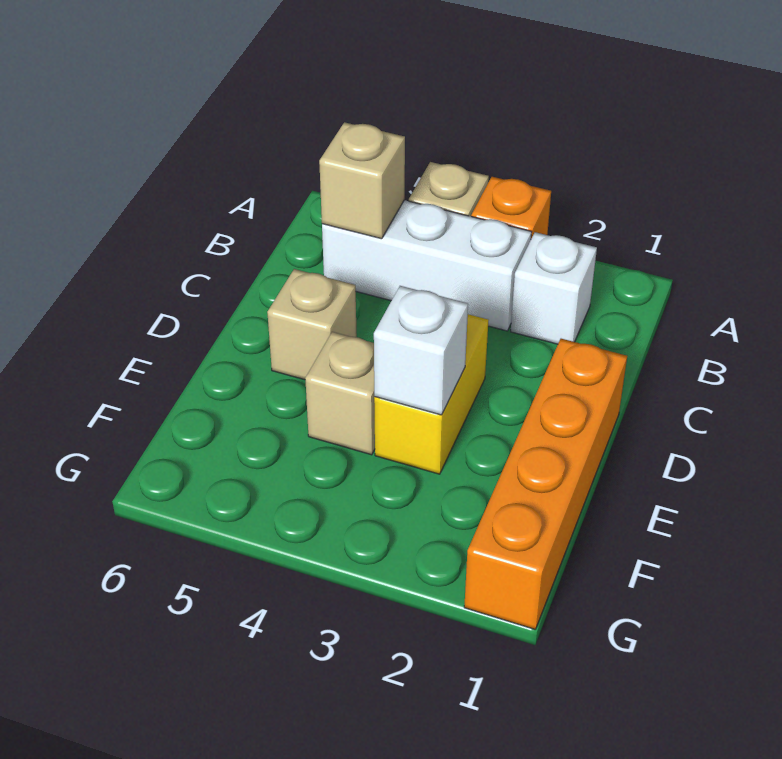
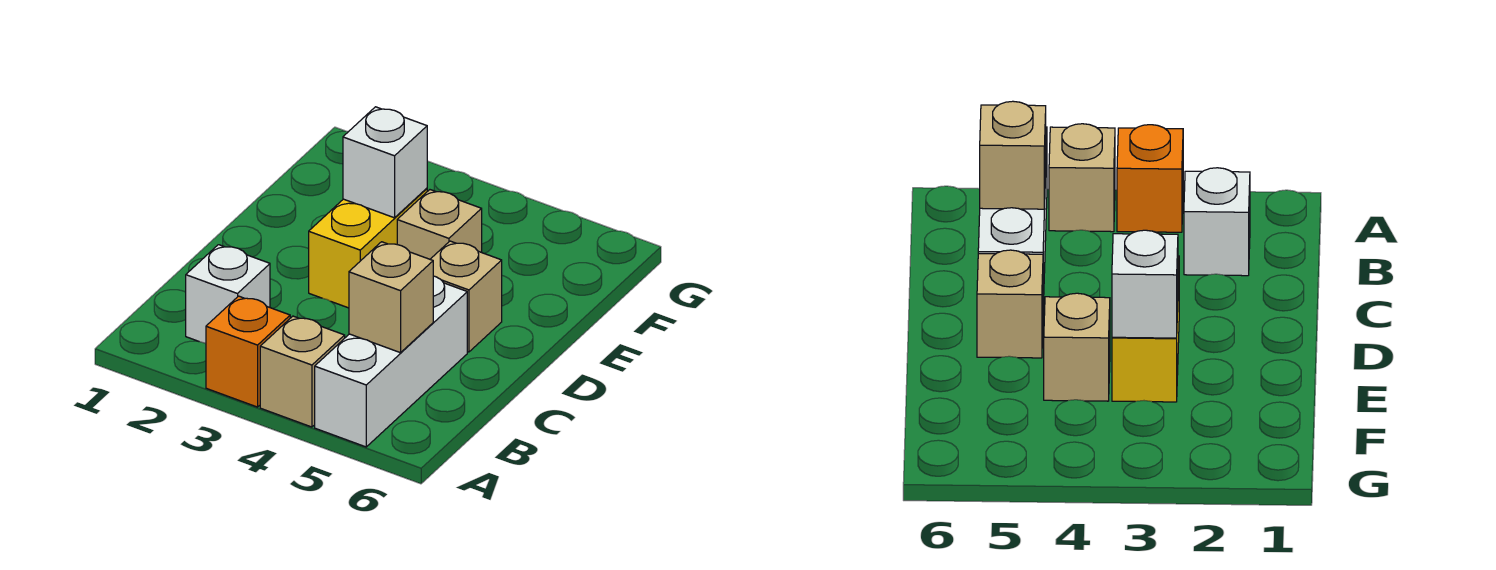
white 1x3 brick [322,200,531,331] -> white 1x3 brick turned to [315,276,467,447]
orange 1x4 brick [464,339,627,629] -> none

